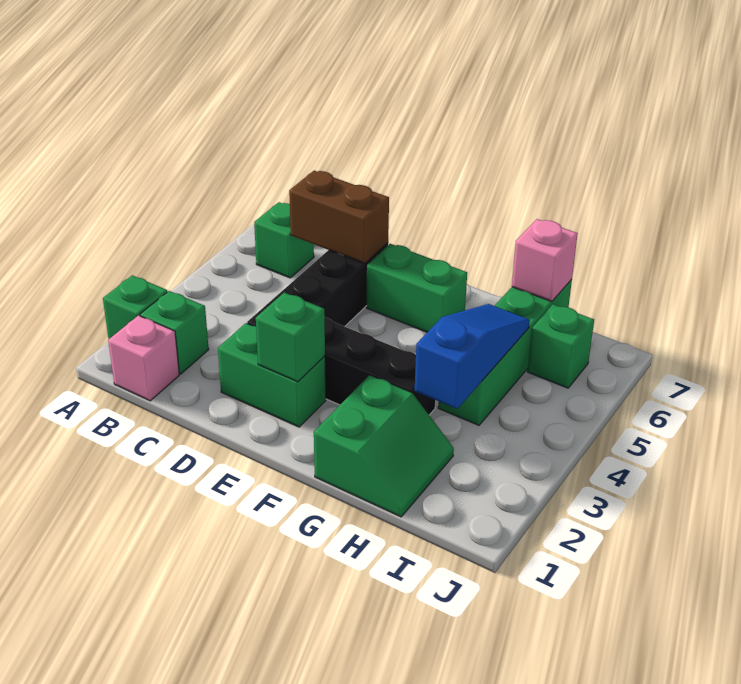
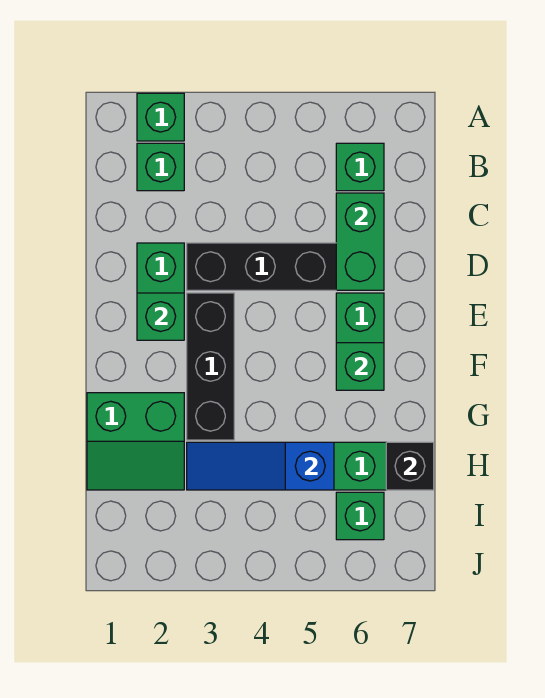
pink 1x1 brick [108,315,179,401] -> none
brown 1x2 brick [289,171,389,264] -> green 1x2 brick [336,193,384,290]
none -> green 1x1 brick [336,343,384,390]
blue 1x3 slope [415,304,530,409] -> blue 1x3 slope turned to [187,442,334,490]
pink 1x1 brick [512,219,578,302] -> black 1x1 brick [386,442,434,490]

